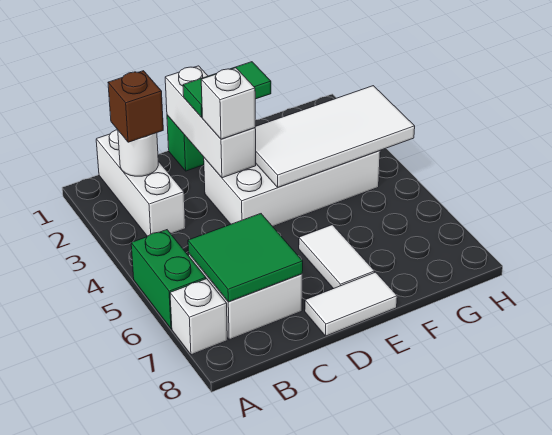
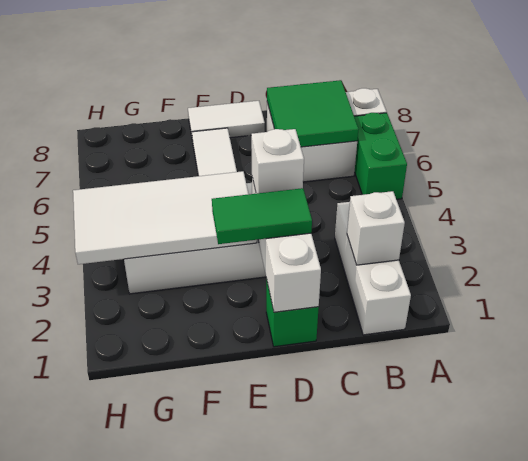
white 1x1 round brick [118,131,158,176] -> white 1x1 brick [347,191,405,265]
brown 1x1 brick [108,71,163,142] -> none

